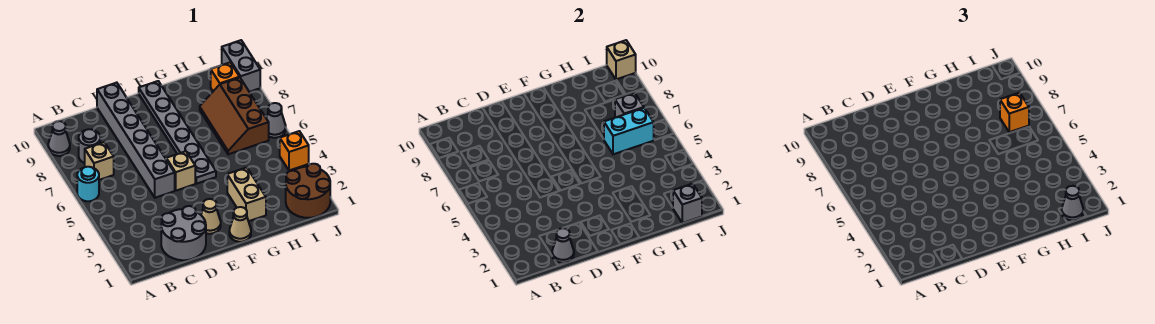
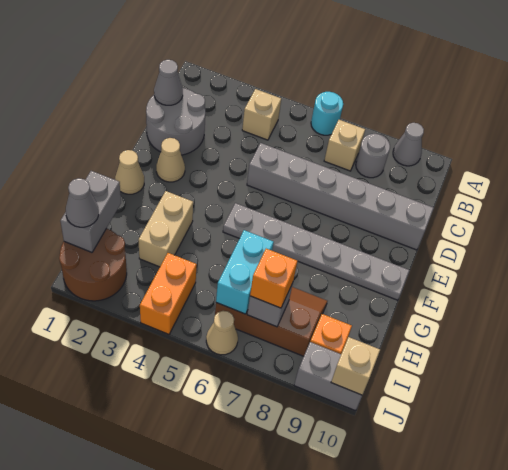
tan 1x1 brick [166,151,195,191] -> tan 1x1 brick moved to [242,89,281,140]
tan 1x2 brick [227,167,266,221] -> tan 1x2 brick turned to [138,191,193,267]
grey 1x1 brick [673,184,702,223] -> grey 1x2 brick [60,171,121,252]
orange 1x1 brick [280,131,309,171] -> orange 1x2 brick [140,253,197,334]
grey 1x1 cone [266,103,286,138] -> tan 1x1 cone [206,311,238,355]

